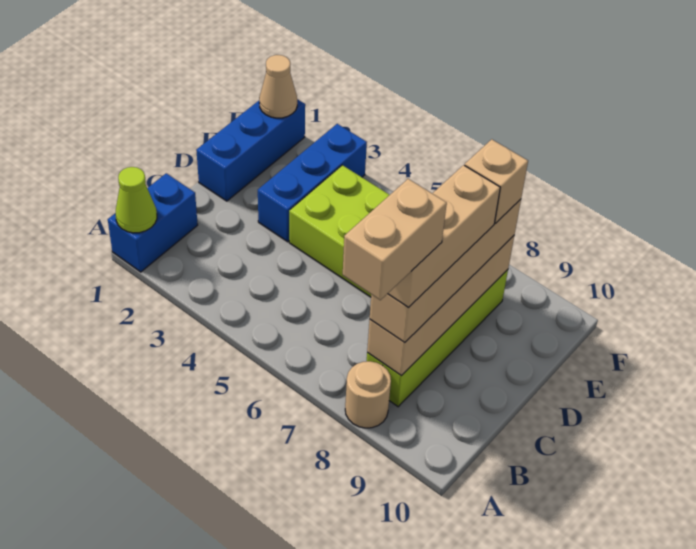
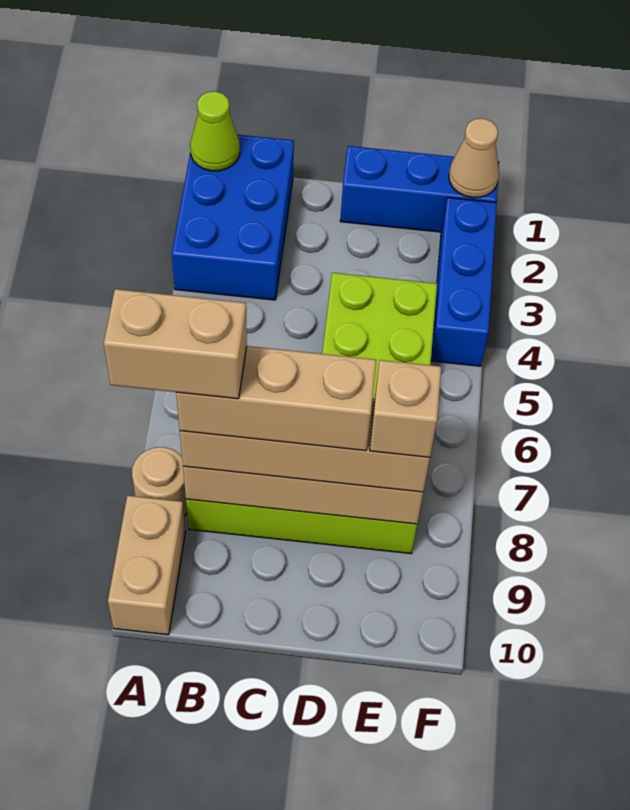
blue 1x2 brick [108,173,198,272] -> blue 2x3 brick [172,135,294,300]
none -> tan 1x2 brick [108,496,186,635]
blue 1x3 brick [258,124,367,242] -> blue 1x3 brick turned to [431,197,497,366]

